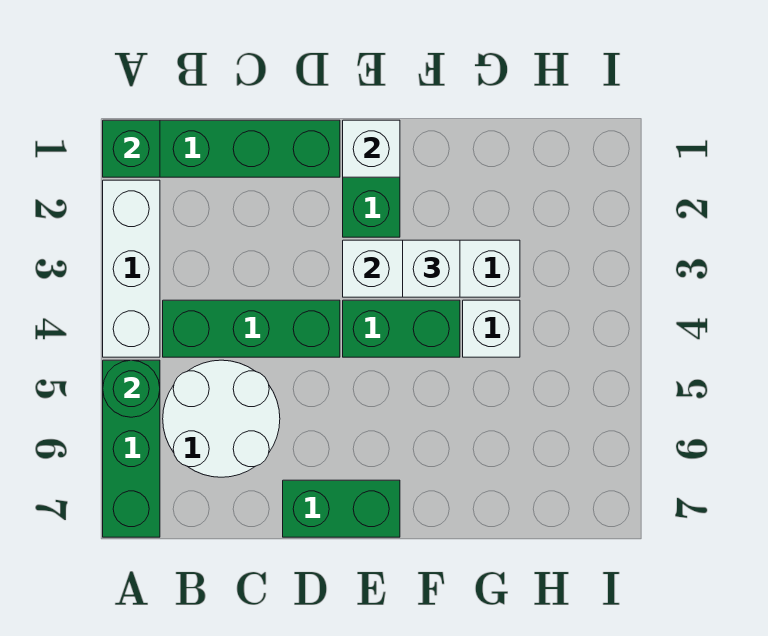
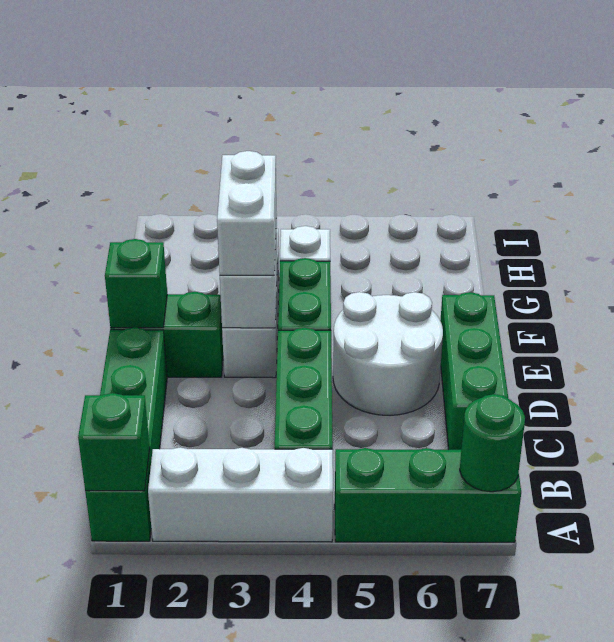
green 1x1 round brick [103,360,160,417] -> green 1x1 round brick moved to [460,394,525,492]
white 2x2 round brick [163,360,280,477] -> white 2x2 round brick moved to [333,292,443,415]
green 1x2 brick [283,480,400,537] -> green 1x3 brick [440,292,508,450]
white 1x1 brick [343,120,400,177] -> green 1x1 brick [105,239,167,328]
white 1x1 brick [403,240,460,297] -> white 1x2 brick [217,151,276,275]

